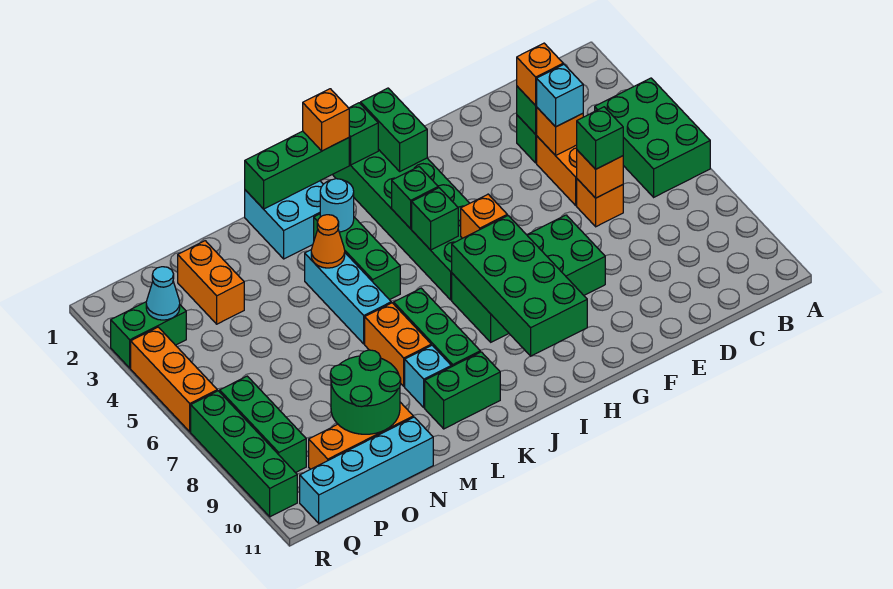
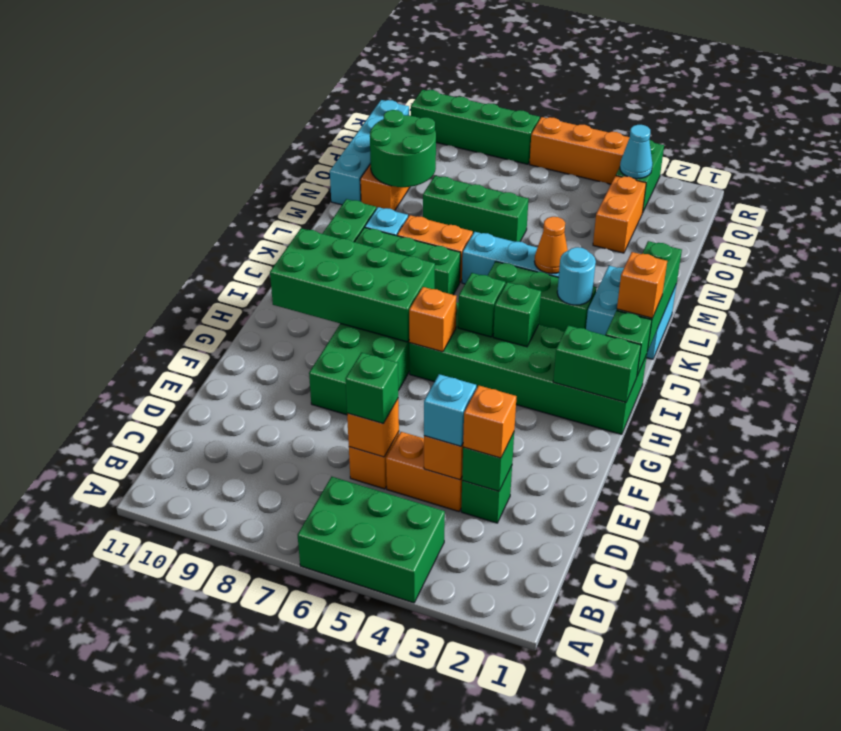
orange 1x2 brick [178,241,244,324] -> orange 1x2 brick turned to [593,176,646,253]
green 1x3 brick [220,376,306,473] -> green 1x3 brick moved to [423,176,529,242]

